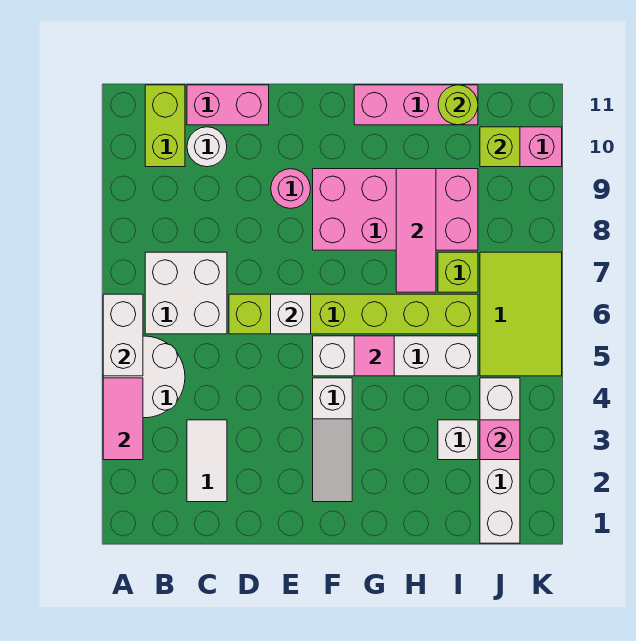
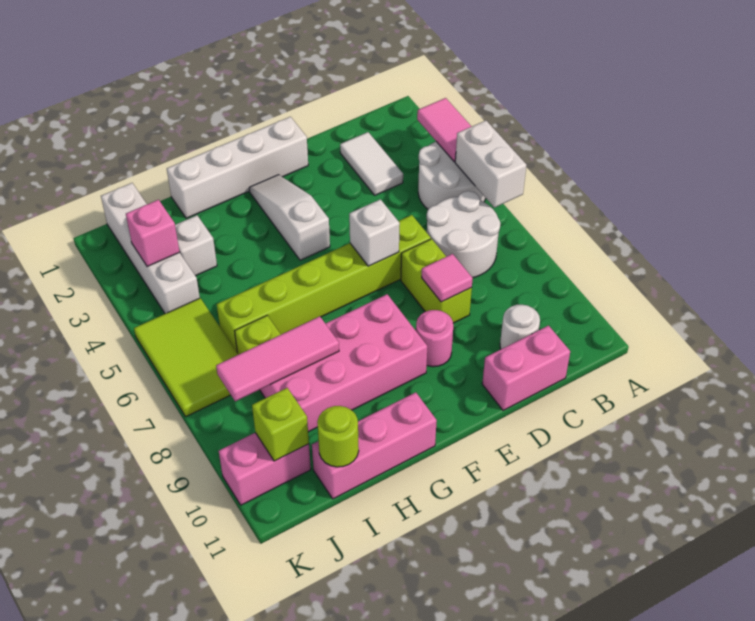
white 2x2 brick [145,252,227,334] -> white 2x2 round brick [427,191,500,278]
lime 1x2 brick [145,85,185,167] -> lime 1x2 brick moved to [401,239,472,323]
white 1x4 brick [313,336,478,376] -> white 1x4 brick moved to [167,117,308,218]
pink 1x1 tile [354,336,394,376] -> pink 1x1 tile moved to [422,254,473,302]
pink 1x3 tile [396,169,436,292] -> pink 1x3 tile turned to [216,316,339,401]

